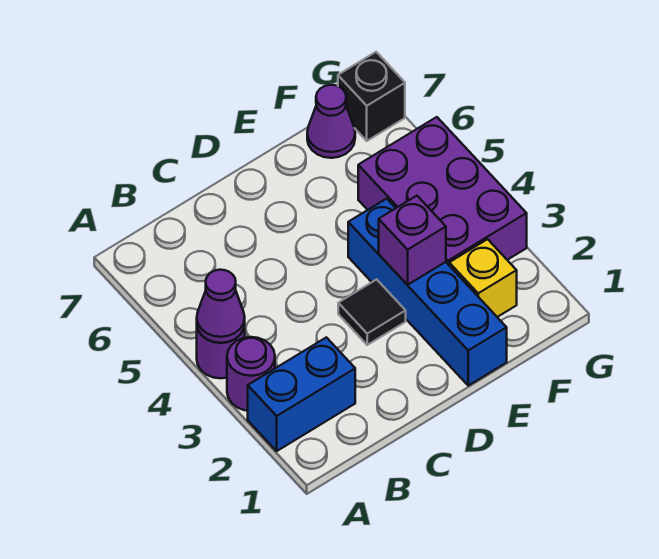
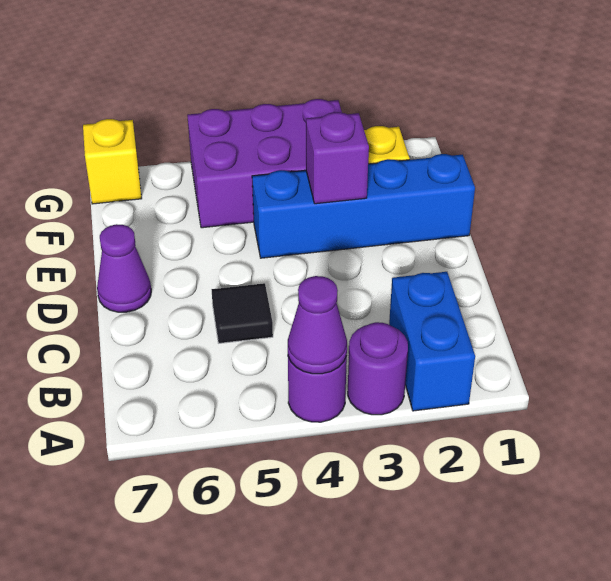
black 1x1 tile [338,279,406,345] -> black 1x1 tile moved to [211,283,273,343]
purple 1x1 cone [307,85,355,158] -> purple 1x1 cone moved to [97,224,151,312]
black 1x1 brick [338,52,405,141] -> yellow 1x1 brick [83,119,142,204]

